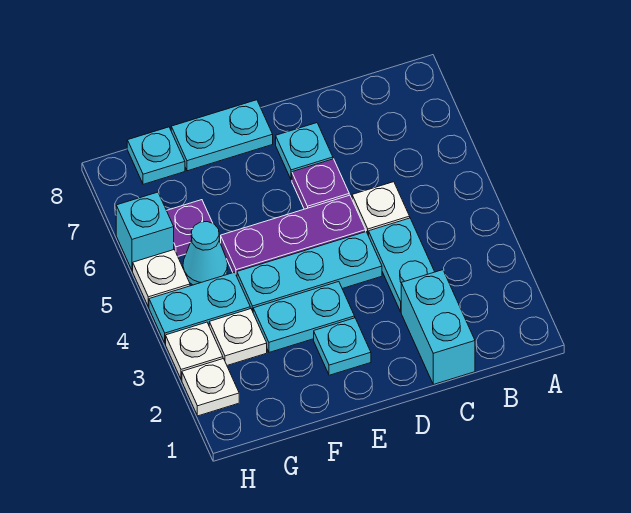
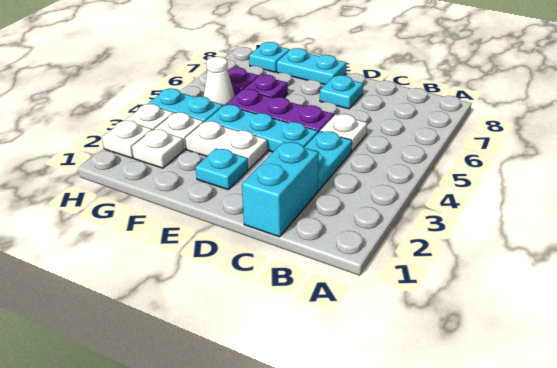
purple 1x1 plate [292,159,349,209] -> purple 1x1 plate moved to [244,75,288,98]
cyan 1x2 plate [253,282,355,352] -> white 1x2 plate [185,121,267,169]
cyan 1x1 cone [183,222,228,285] -> white 1x1 cone [203,57,235,106]
white 1x1 plate [133,250,190,307] -> white 1x1 plate moved to [132,129,184,168]
cyan 1x1 brick [116,192,174,271] -> none

